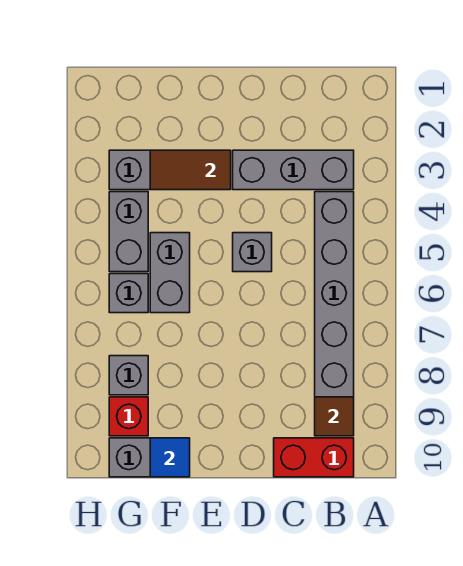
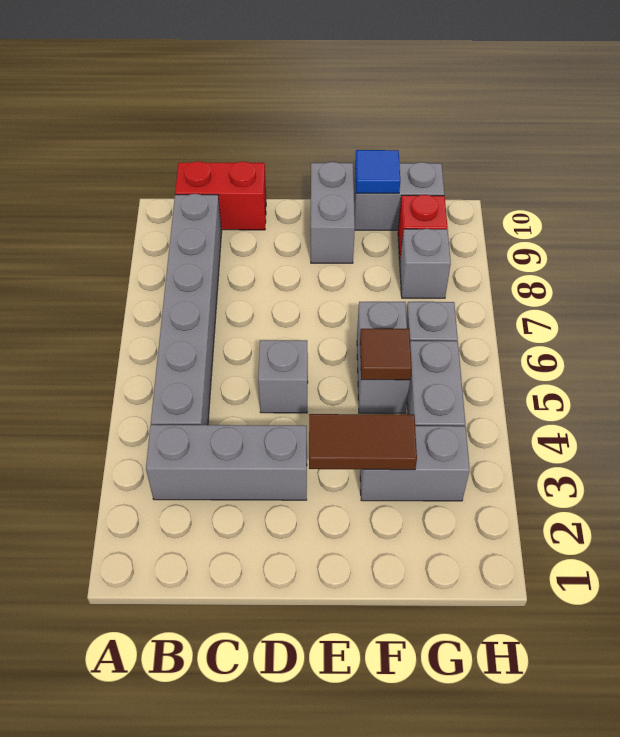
brown 1x1 tile [315,397,354,436] -> brown 1x1 tile moved to [360,329,412,380]
none -> grey 1x2 brick [311,162,355,263]

